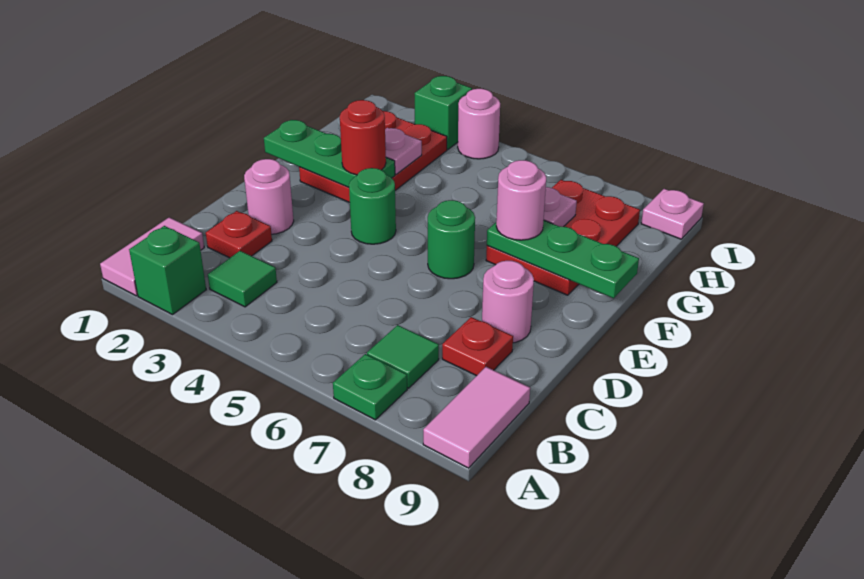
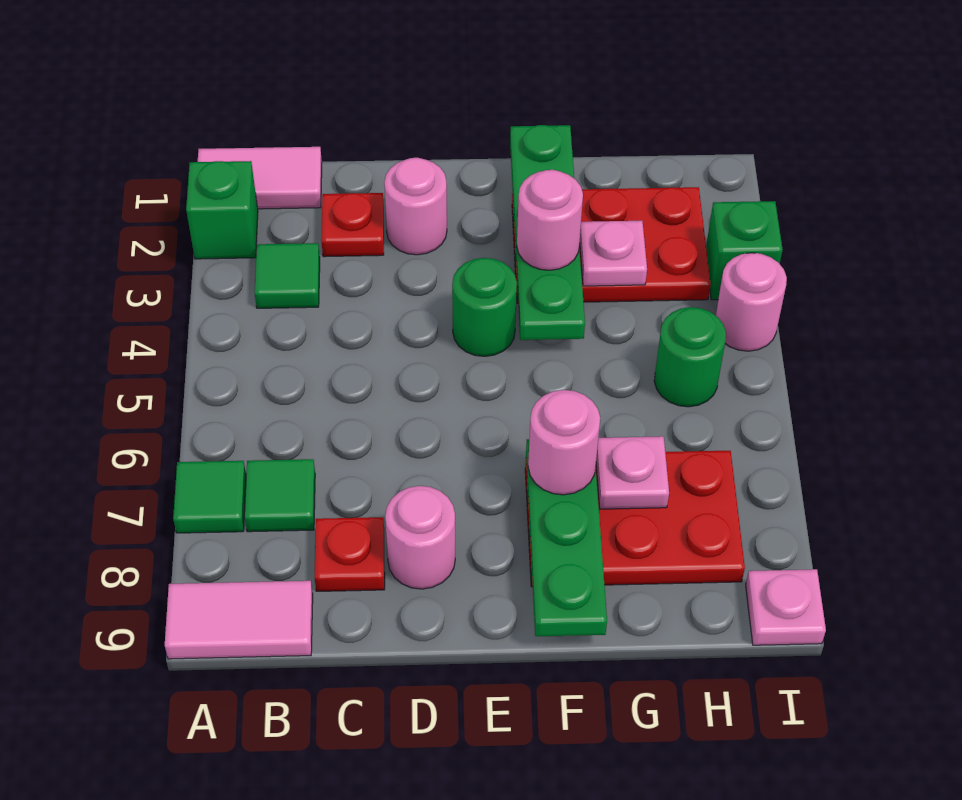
green 1x1 plate [333,354,407,420] -> green 1x1 tile [173,461,246,533]
green 1x1 round brick [428,200,475,279] -> green 1x1 round brick moved to [654,307,726,407]
green 1x3 plate [264,120,395,187] -> green 1x4 plate [510,125,585,340]
red 1x1 round brick [340,100,386,175] -> pink 1x1 round brick [517,170,583,270]

